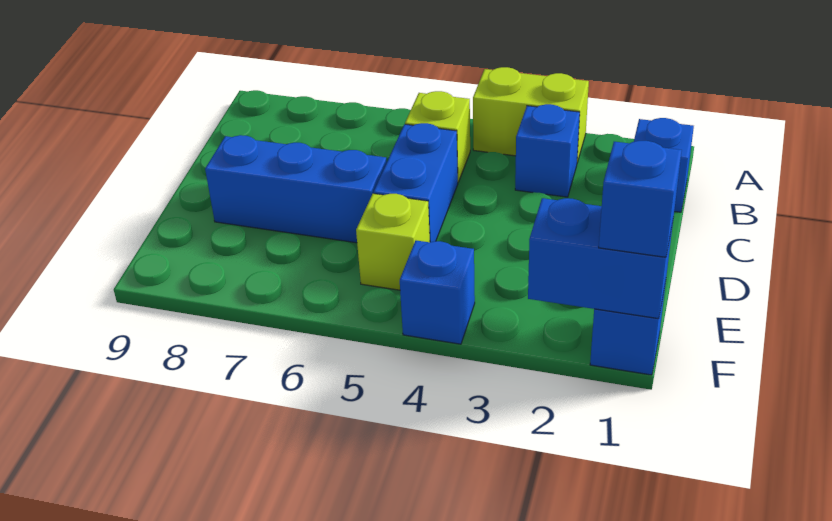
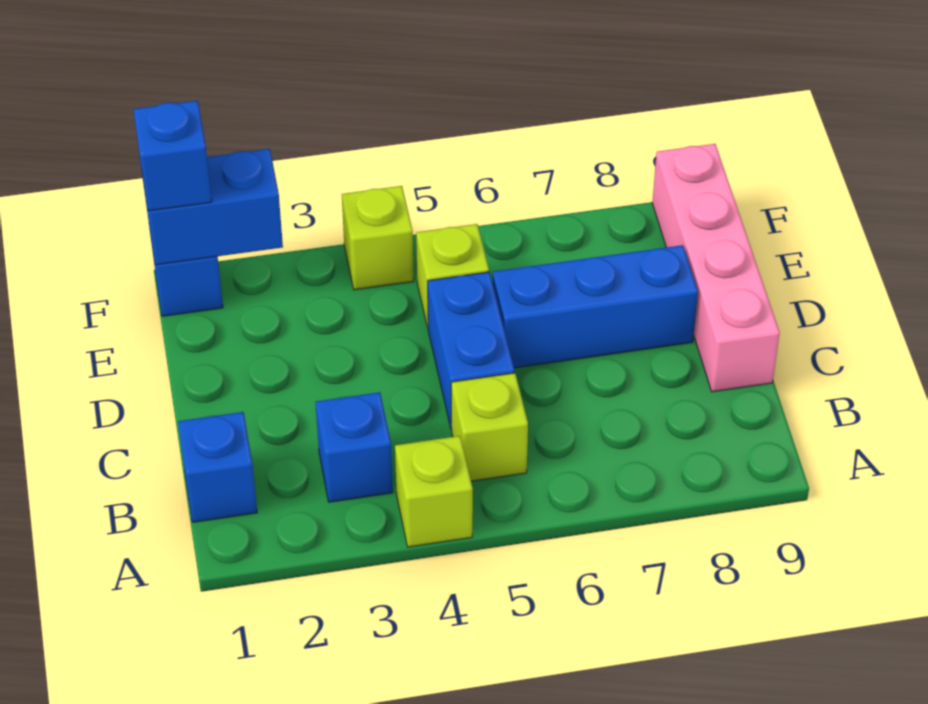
lime 1x2 brick [473,67,589,162] -> lime 1x1 brick [395,436,473,547]
none -> pink 1x4 brick [652,144,780,392]
blue 1x1 brick [400,241,475,344] -> lime 1x1 brick [342,186,414,290]

